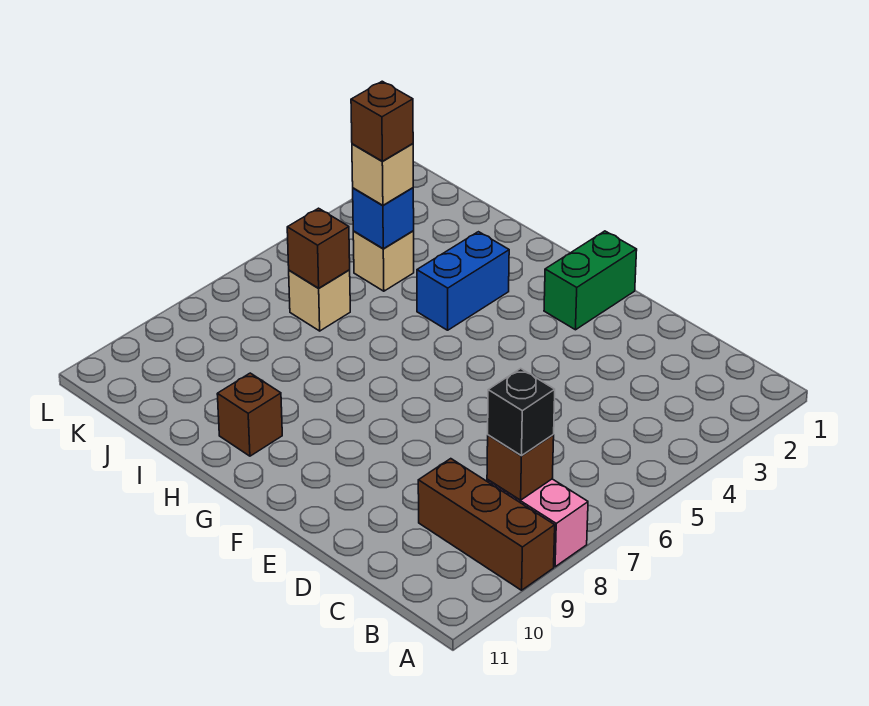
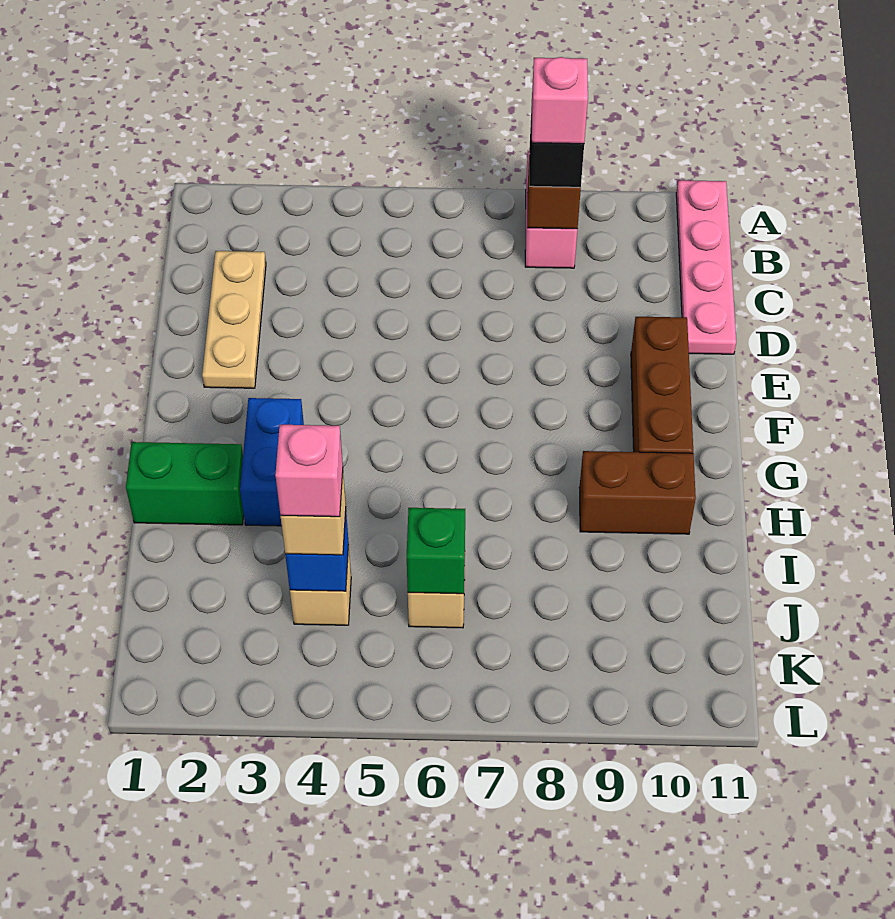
brown 1x3 brick [418,459,555,590] -> brown 1x3 brick moved to [631,317,693,453]
none -> pink 1x4 plate [676,180,736,354]
none -> pink 1x1 brick [532,57,588,144]
none -> tan 1x3 plate [202,251,266,388]
green 1x2 brick [544,231,637,330] -> green 1x2 brick moved to [126,442,244,525]
blue 1x2 brick [417,232,509,330] -> blue 1x2 brick turned to [240,398,304,526]
brown 1x1 brick [217,373,282,456] -> brown 1x2 brick [579,451,696,534]
brown 1x1 brick [351,81,413,161] -> pink 1x1 brick [275,425,343,517]
brown 1x1 brick [287,208,350,288] -> green 1x1 brick [407,508,465,594]

